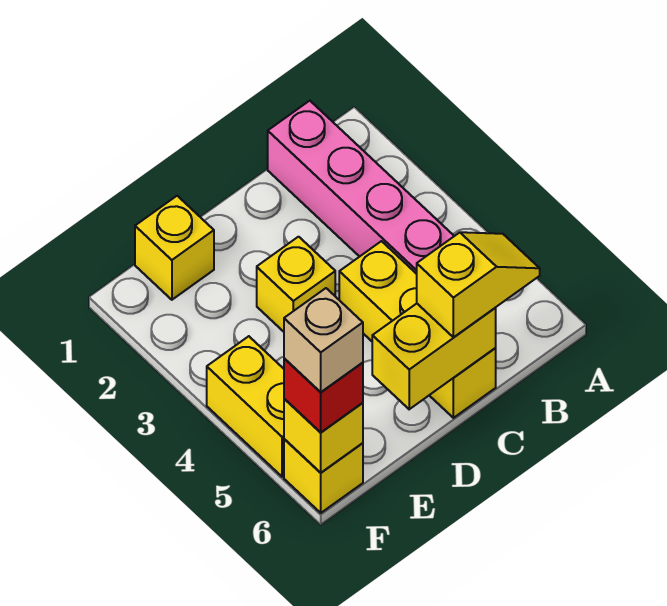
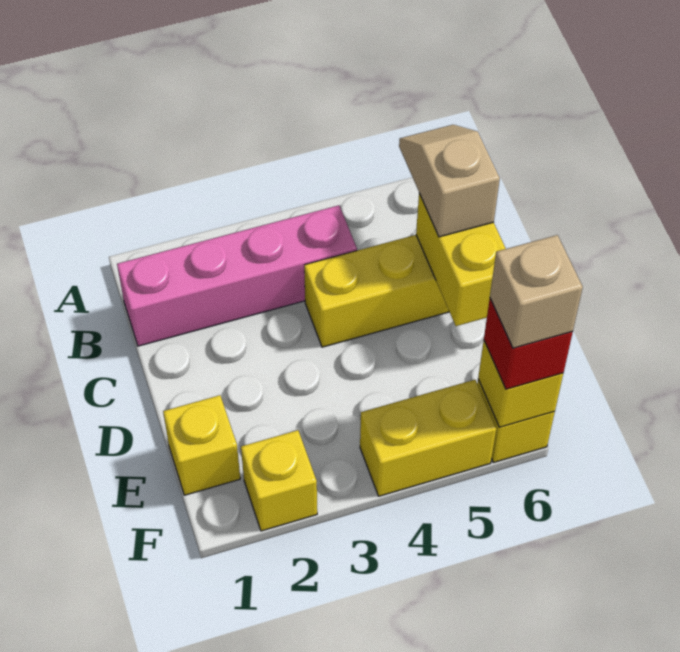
yellow 1x2 slope [417,232,540,337] -> tan 1x2 slope [399,125,500,237]
yellow 1x1 brick [257,237,335,332] -> yellow 1x1 brick moved to [241,430,317,531]

